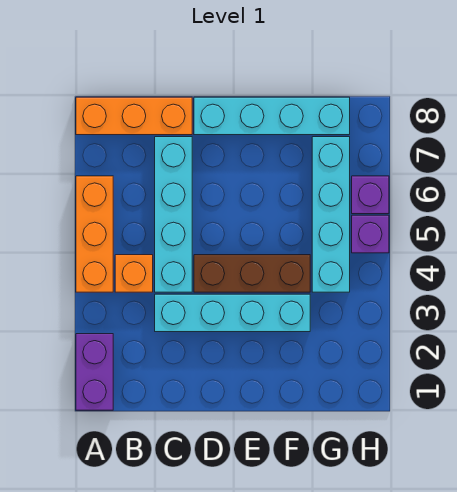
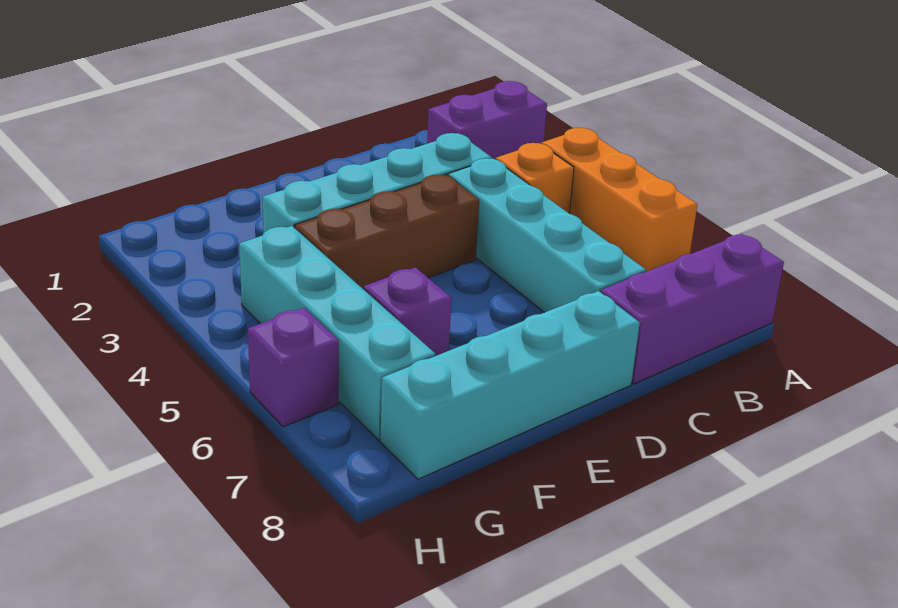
purple 1x2 brick [76,334,113,410] -> purple 1x2 brick turned to [427,81,547,160]
orange 1x3 brick [76,97,192,135] -> purple 1x3 brick [601,234,784,384]
purple 1x1 brick [352,215,389,253] -> purple 1x1 brick moved to [364,267,451,356]

